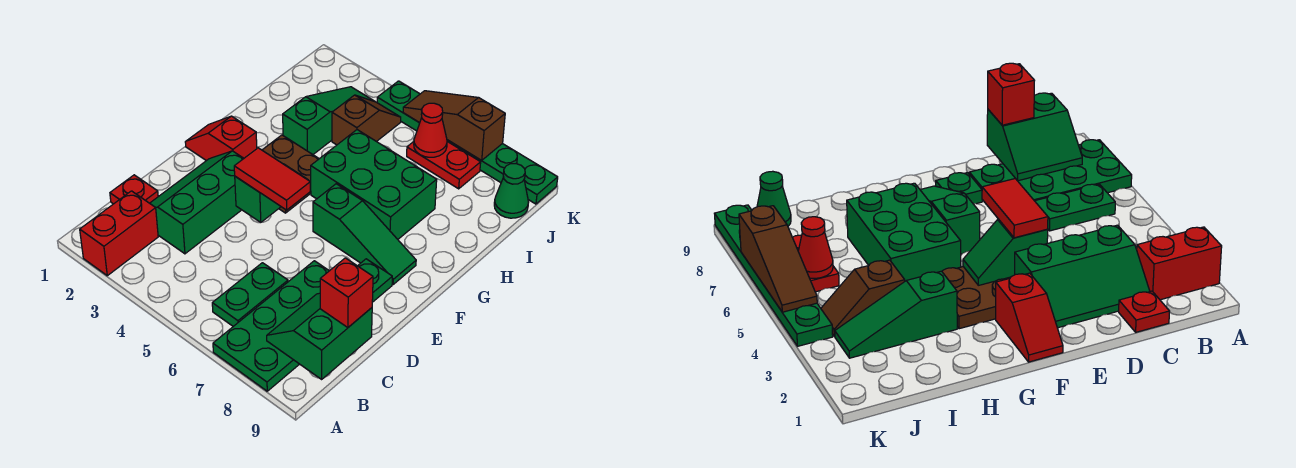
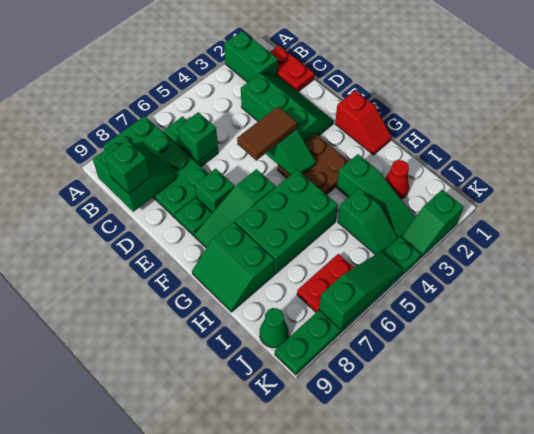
red 1x2 brick [80,191,158,276] -> green 1x2 brick [224,31,278,83]
red 1x1 plate [110,175,158,204] -> red 1x2 plate [270,46,314,92]
none -> green 1x1 brick [178,112,218,162]
red 1x1 brick [320,258,373,328] -> green 1x1 brick [105,140,150,194]
red 1x2 tile [234,148,310,210] -> brown 1x2 tile [237,107,297,160]
none -> green 1x1 brick [195,169,234,213]
red 1x2 slope [185,116,257,161] -> red 1x2 slope turned to [335,90,392,155]
none -> green 2x2 slope [192,222,274,312]
brown 1x2 slope [332,95,401,145] -> green 1x2 slope [338,188,398,255]
red 1x1 cone [414,103,447,157] -> red 1x1 cone moved to [385,160,409,199]
none -> green 1x2 slope [401,190,464,258]
brown 1x3 slope [403,91,505,160] -> green 1x3 slope [319,251,402,329]

